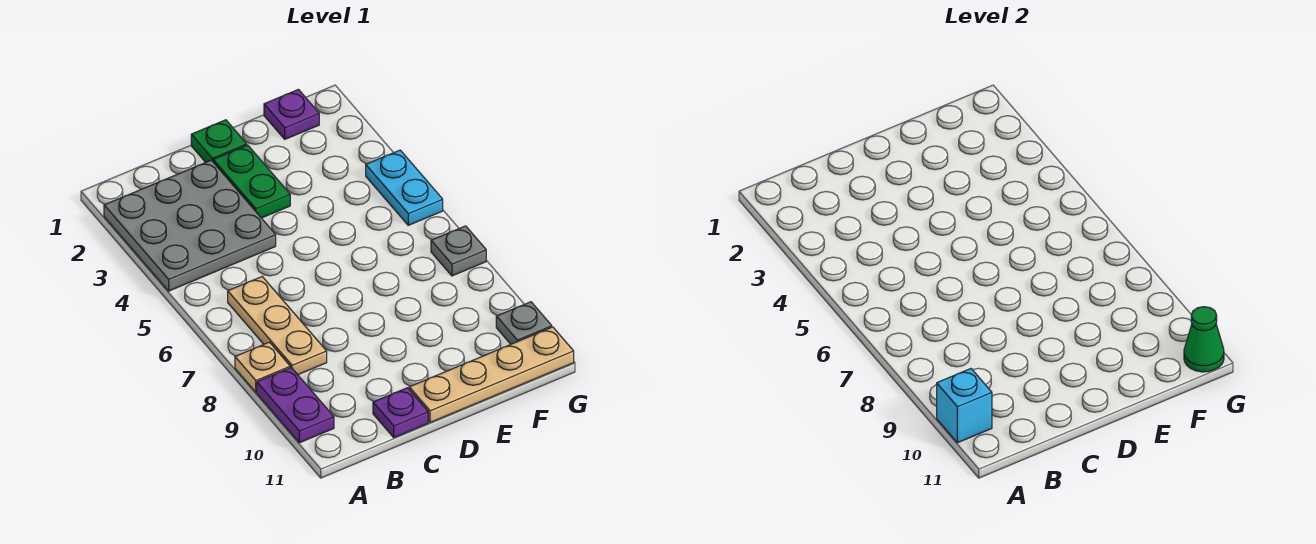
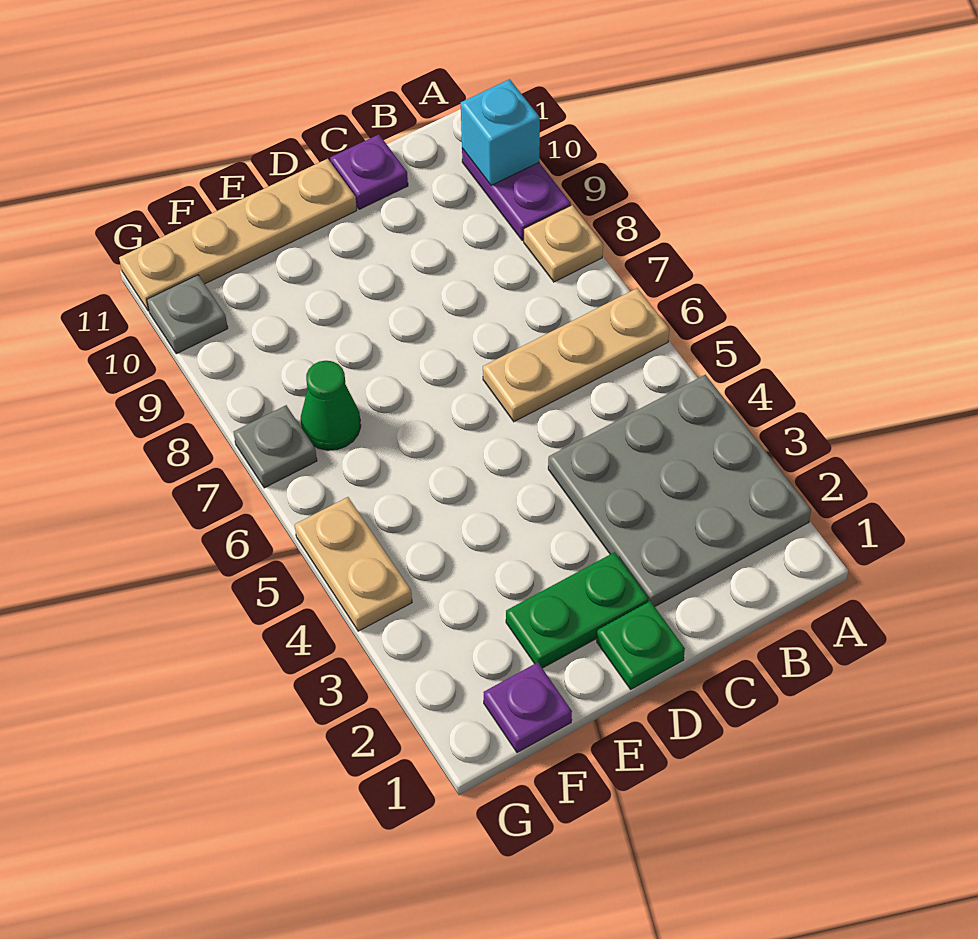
tan 1x3 plate [228,277,327,375] -> tan 1x3 plate turned to [483,288,669,422]
green 1x2 plate [213,145,290,218] -> green 1x2 plate turned to [506,552,648,668]
cyan 1x2 plate [366,150,443,225] -> tan 1x2 plate [295,497,412,631]
green 1x1 cone [1184,307,1224,372] -> green 1x1 cone moved to [301,361,361,450]

